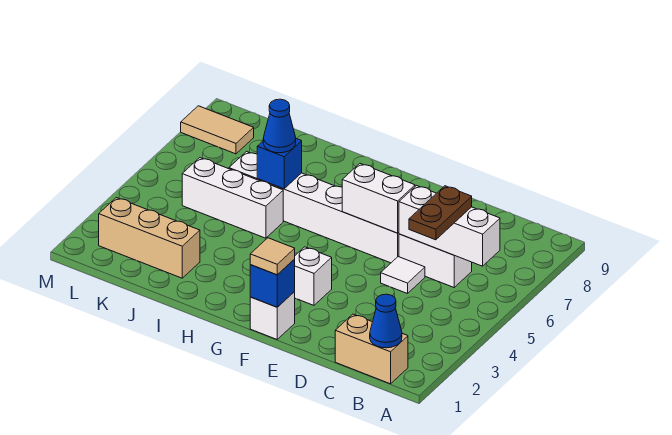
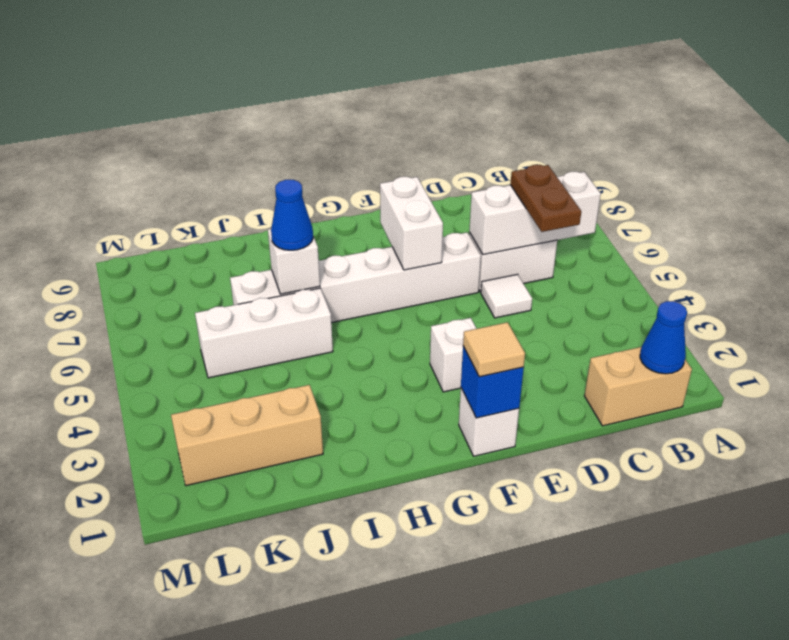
white 1x2 brick [342,164,415,233] -> white 1x2 brick turned to [380,177,443,270]
blue 1x1 brick [257,139,302,189] -> white 1x1 brick [268,229,320,294]
tan 1x2 tile [181,106,254,154] -> none

